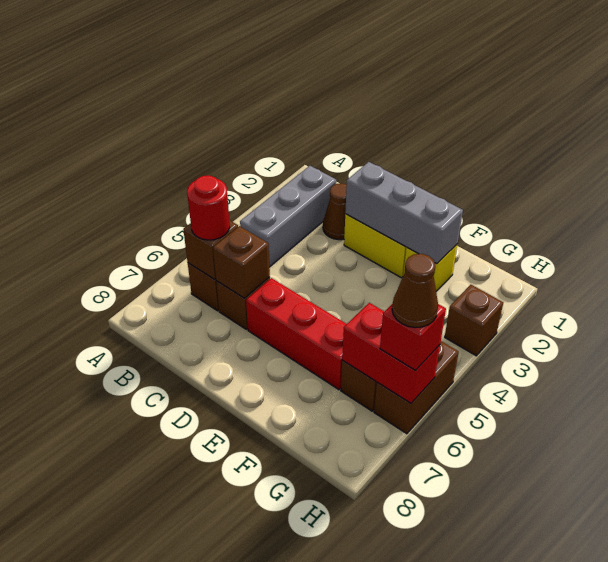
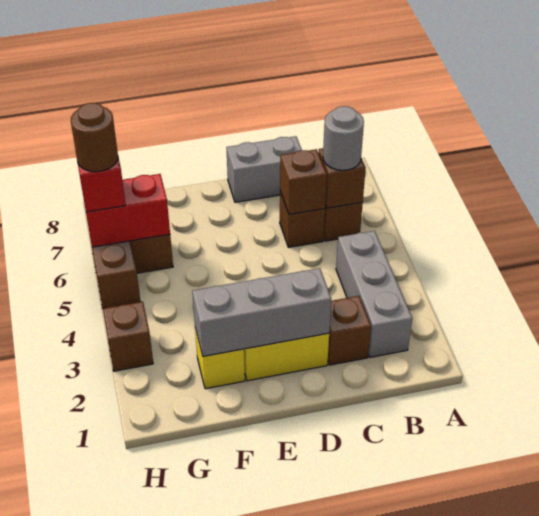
red 1x1 round brick [187,176,230,240] -> grey 1x1 round brick [323,106,364,170]
brown 1x1 cone [323,183,347,240] -> brown 1x1 brick [328,296,371,365]
none -> grey 1x2 brick [226,136,302,202]
red 1x3 brick [246,278,346,390] -> none
brown 1x1 cone [392,254,438,328] -> brown 1x1 round brick [71,103,118,172]

